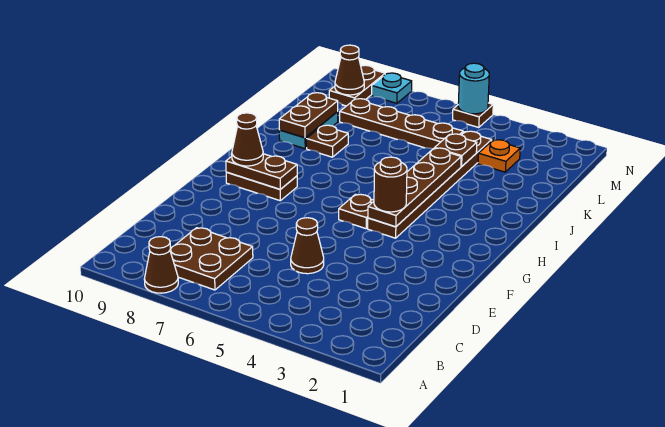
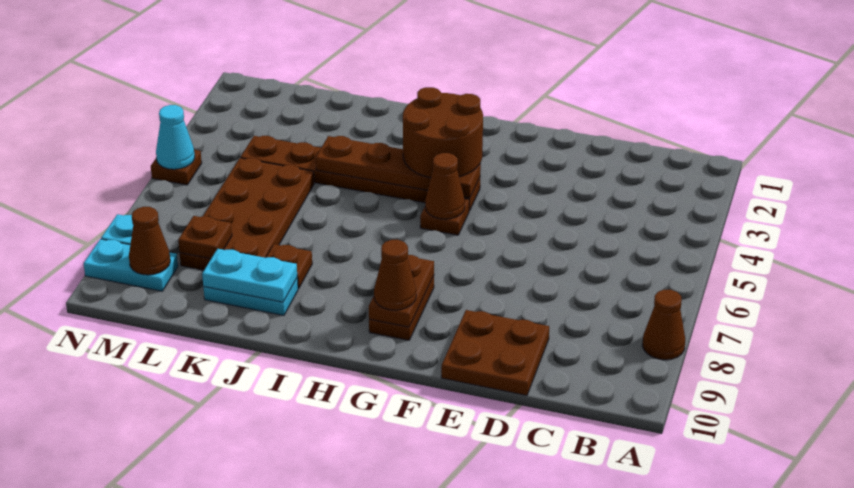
brown 2x2 plate [170,228,253,290] -> brown 2x2 plate moved to [441,310,549,395]
brown 1x1 cone [291,218,324,274] -> brown 1x1 cone moved to [425,153,465,219]
brown 1x1 round brick [374,157,407,212] -> brown 2x2 round brick [403,87,483,178]
brown 1x2 plate [279,93,338,138] -> cyan 1x2 plate [202,249,297,302]
brown 1x1 plate [435,134,477,167] -> brown 1x1 plate moved to [178,216,232,259]
orange 1x1 plate [478,140,520,172] -> none
brown 1x4 plate [340,99,463,149] -> brown 2x4 plate [180,158,314,270]
brown 1x2 plate [329,65,385,106] -> cyan 1x2 plate [84,239,178,291]
cyan 1x1 round brick [458,63,489,114] -> cyan 1x1 cone [156,105,195,169]

